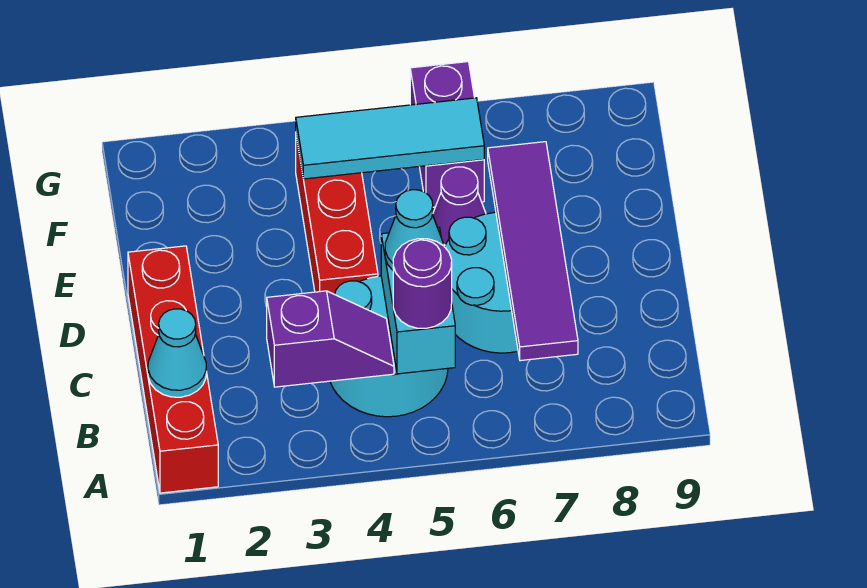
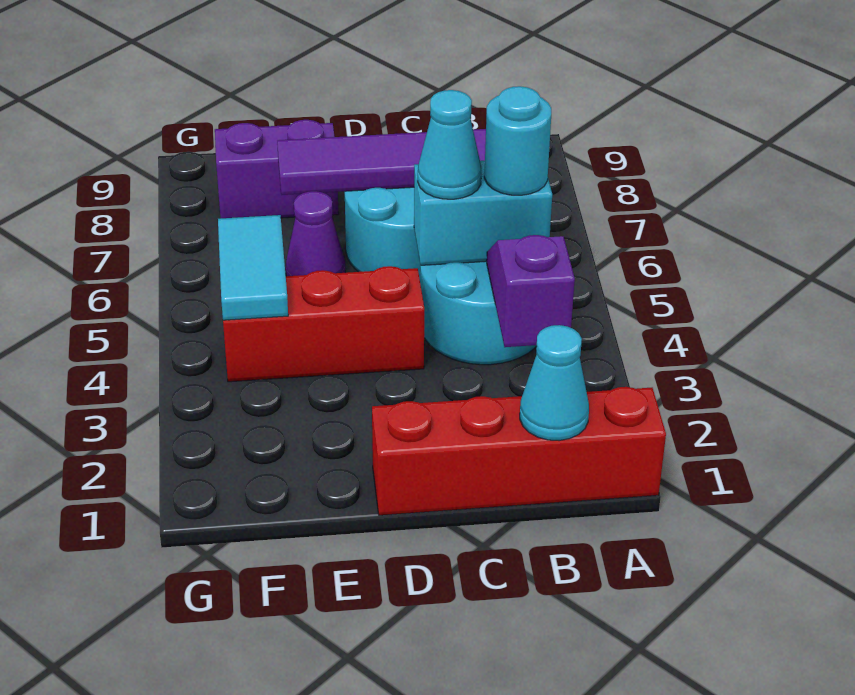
purple 1x1 round brick [393,239,452,328] -> cyan 1x1 round brick [484,86,551,195]
cyan 1x3 tile [296,98,484,179] -> cyan 1x2 tile [218,215,288,320]
purple 1x2 brick [410,62,484,207] -> purple 1x2 brick moved to [215,120,339,218]

